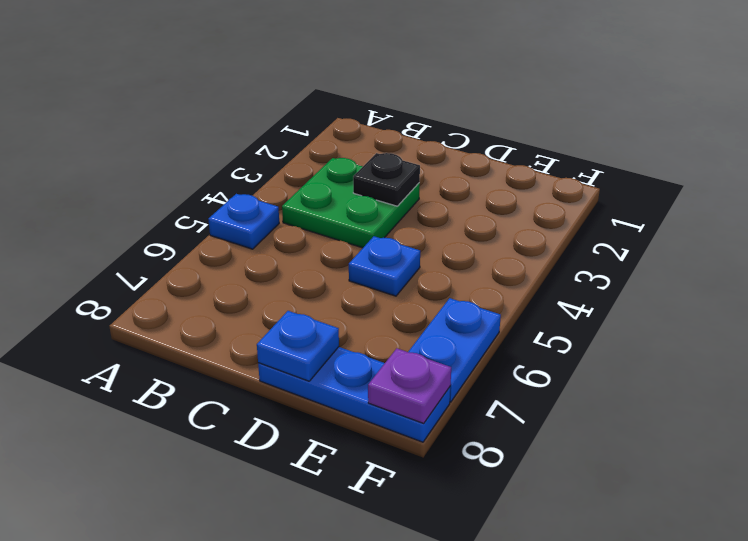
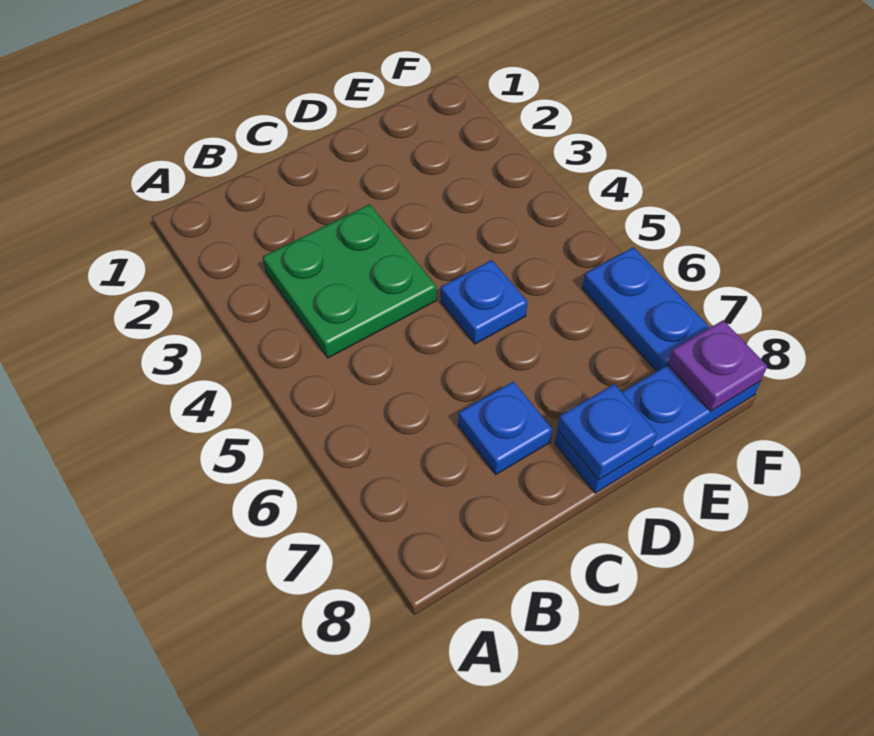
blue 1x1 plate [208,194,279,249] -> blue 1x1 plate moved to [458,381,552,474]
black 1x1 plate [353,153,420,206] -> none

